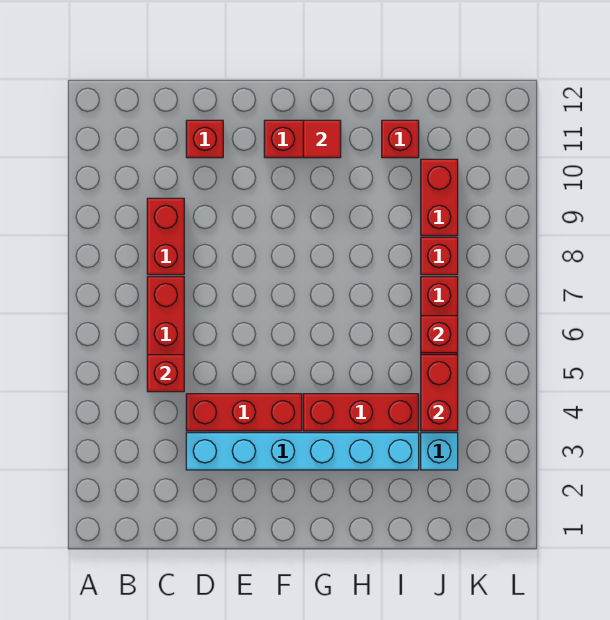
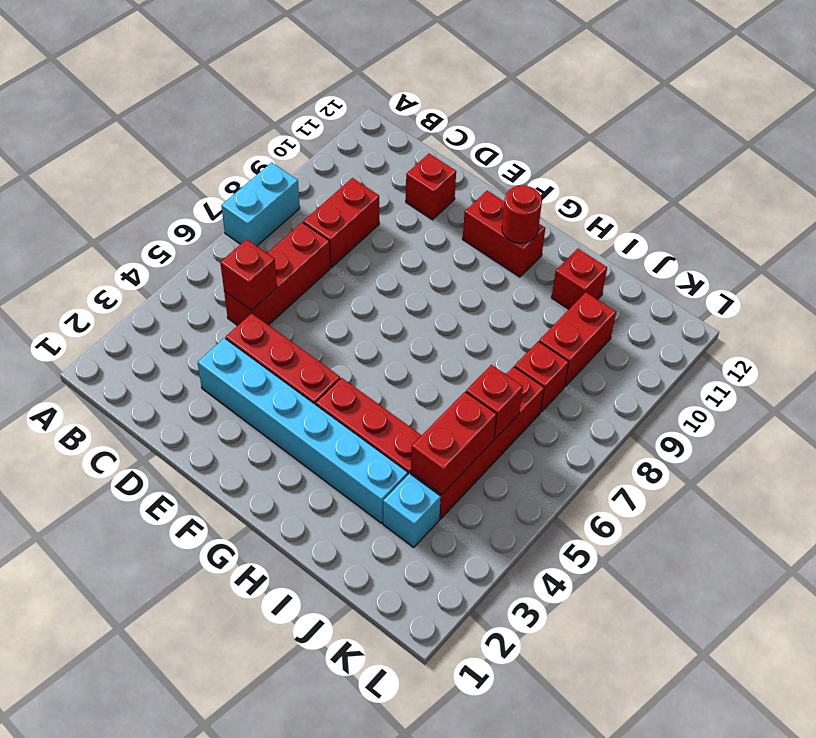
none -> cyan 1x2 brick [221,162,300,246]
red 1x1 tile [303,120,341,158] -> red 1x1 round brick [502,185,542,243]

